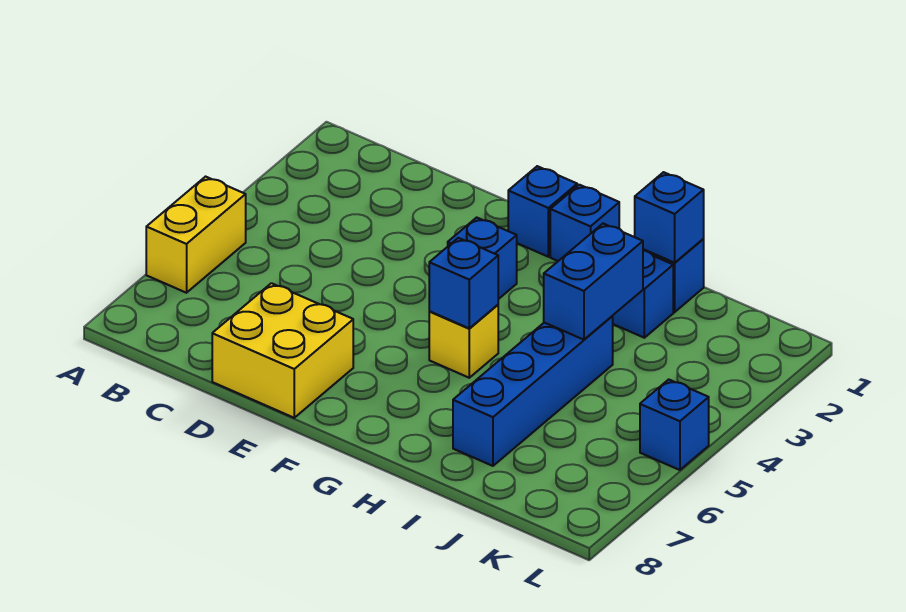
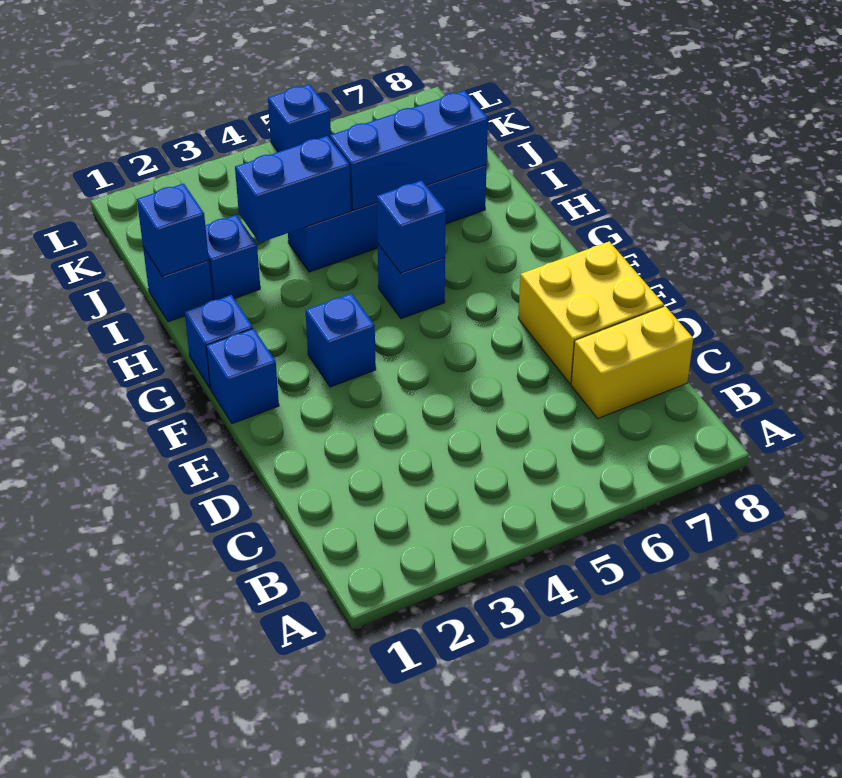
yellow 1x2 brick [146,177,246,293] -> yellow 1x2 brick moved to [571,306,693,418]
yellow 1x1 brick [429,305,498,378] -> blue 1x1 brick [378,244,445,319]
none -> blue 1x3 brick [330,91,488,210]

